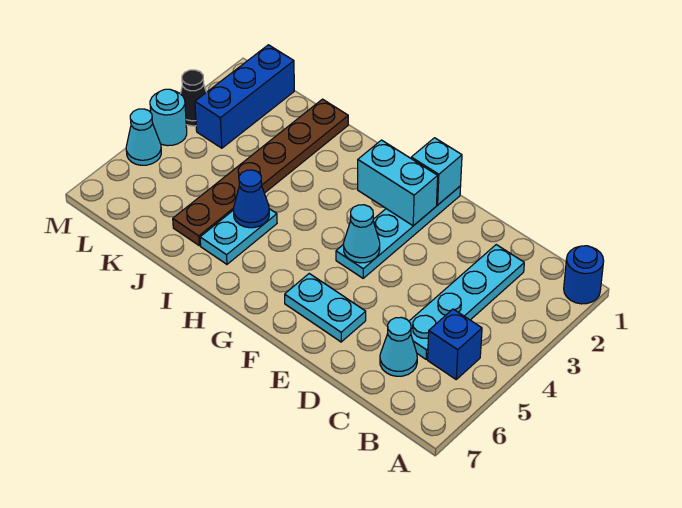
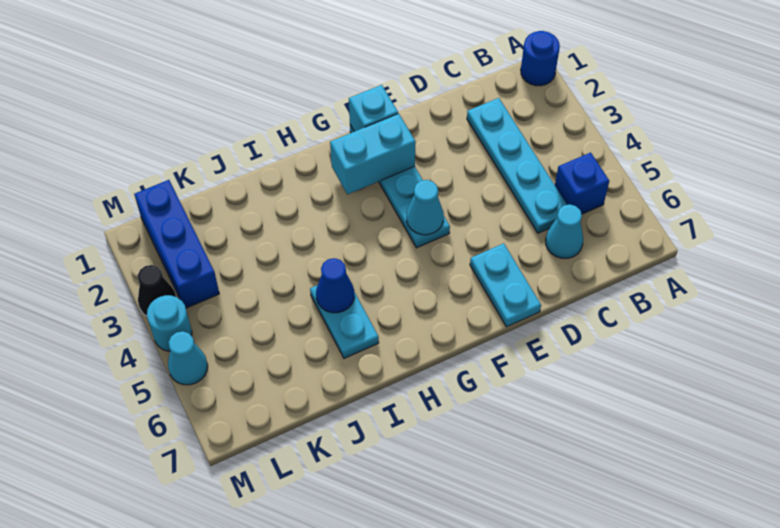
cyan 1x2 plate [285,274,366,342] -> cyan 1x2 plate turned to [470,243,541,327]
brown 1x6 plate [173,99,348,246] -> none

